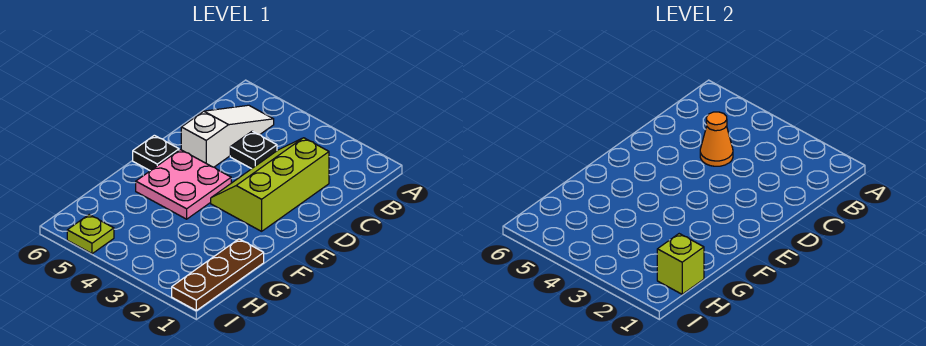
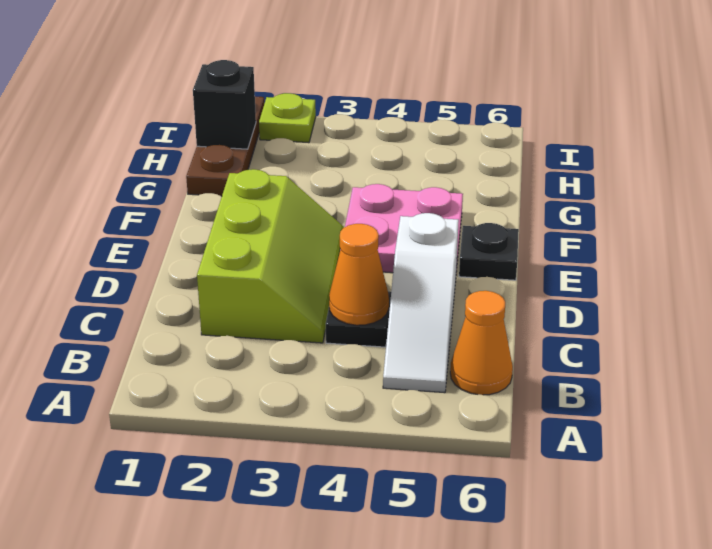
none -> orange 1x1 cone [450,291,513,395]
lime 1x1 brick [657,234,704,294] -> black 1x1 brick [193,60,256,149]
lime 1x1 plate [67,215,114,254] -> lime 1x1 plate moved to [259,93,316,143]

